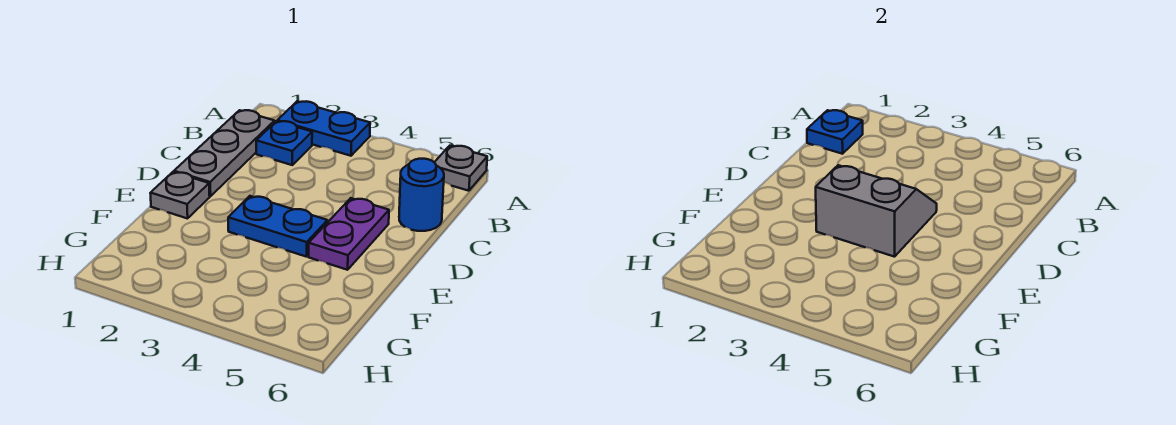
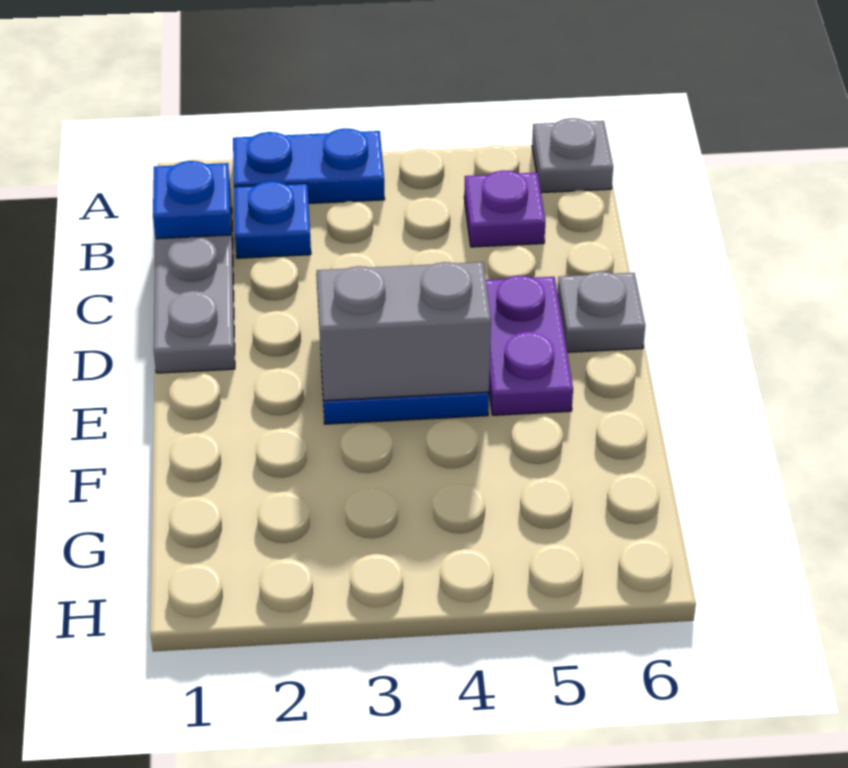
none -> purple 1x1 plate [464,170,545,247]
blue 1x1 round brick [399,159,444,231] -> none
grey 1x1 plate [150,172,210,219] -> grey 1x1 plate moved to [558,272,645,352]

